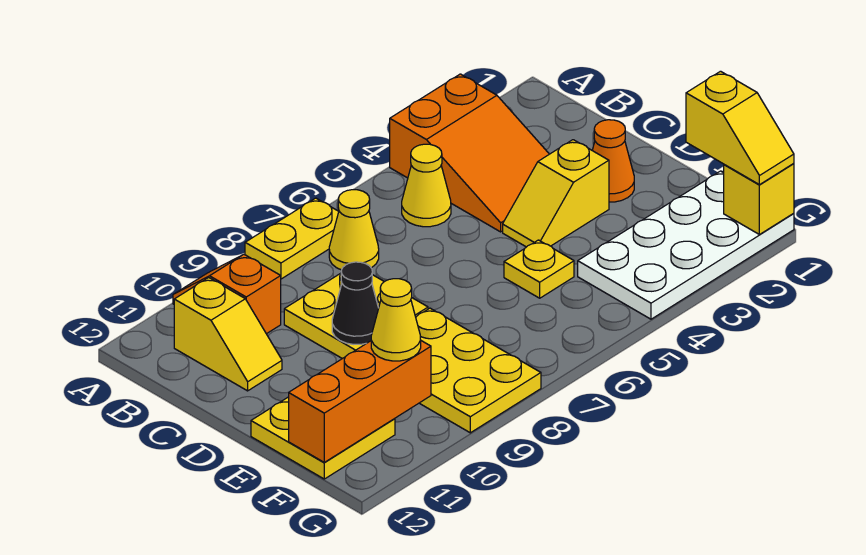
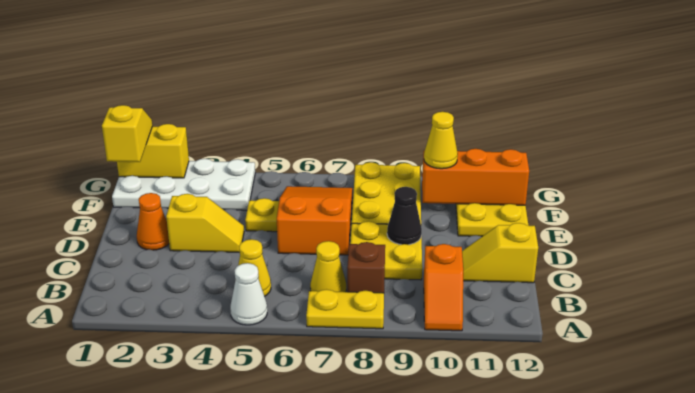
orange 2x3 slope [390,74,549,232] -> orange 2x3 slope moved to [277,186,352,255]
none -> white 1x1 cone [230,263,267,325]
none -> brown 1x1 brick [347,242,385,293]
yellow 1x2 slope [174,278,282,391] -> yellow 1x2 slope turned to [462,223,538,283]
yellow 1x1 brick [724,164,794,234] -> yellow 1x2 brick [117,124,189,178]

